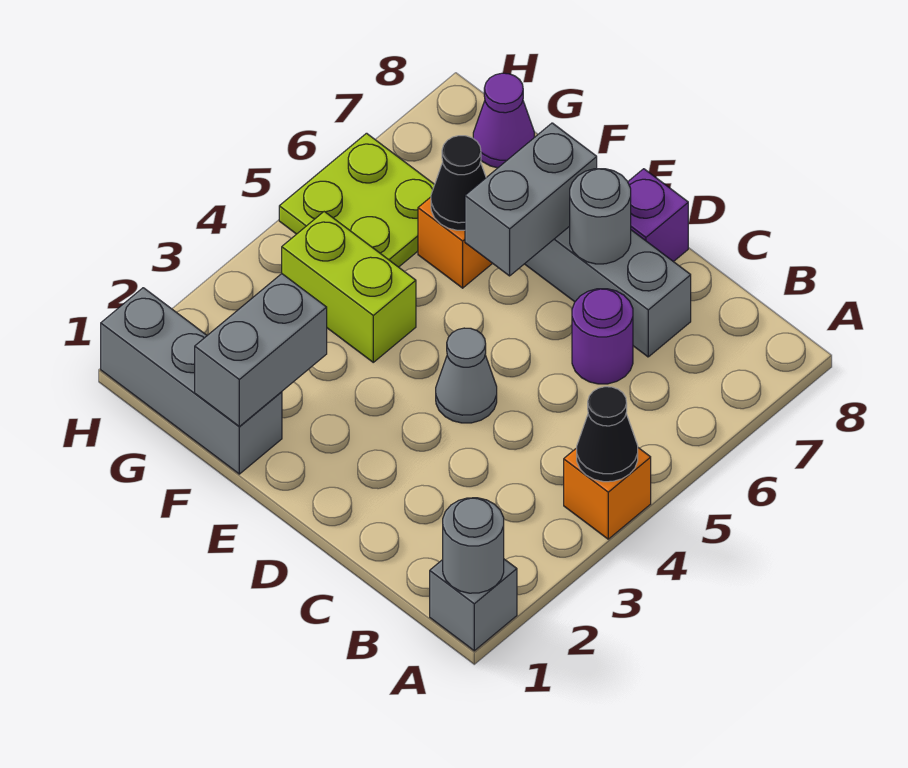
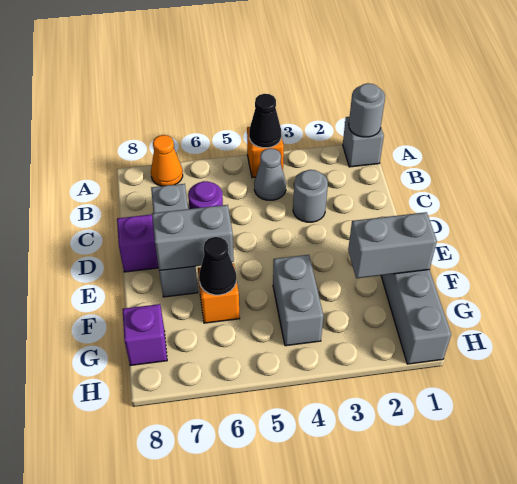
none -> orange 1x1 cone [151,135,183,186]
grey 1x1 cone [436,328,497,423] -> grey 1x1 cone moved to [254,148,286,200]
grey 1x1 round brick [570,169,631,264] -> grey 1x1 round brick moved to [293,170,328,222]
lime 1x2 brick [282,212,416,362] -> grey 1x2 brick [273,255,323,346]
lime 2x2 plate [279,133,435,267] -> none
purple 1x1 cone [473,73,534,168] -> purple 1x1 brick [122,304,167,366]

